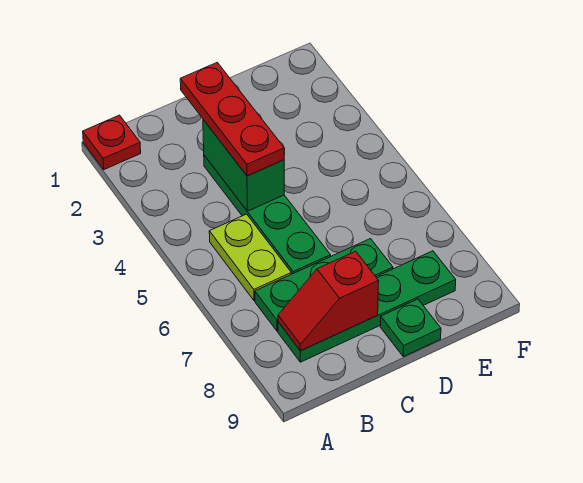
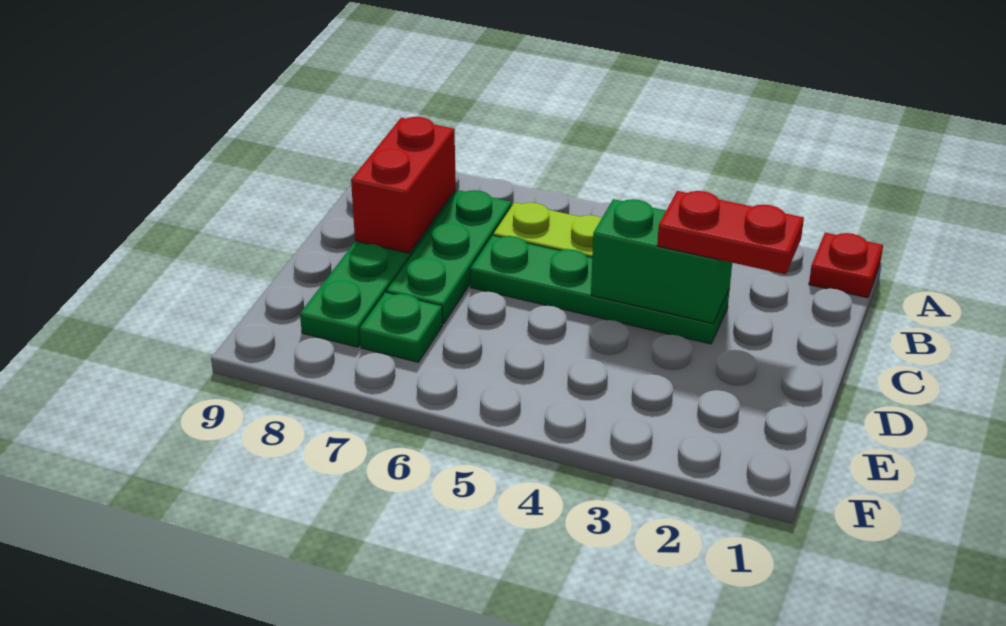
red 1x2 slope [278,251,379,351] -> red 1x2 brick [351,117,456,253]
red 1x3 plate [180,62,284,176] -> red 1x2 plate [657,191,804,274]
green 1x1 plate [380,299,441,357] -> green 1x1 plate moved to [360,292,443,362]

